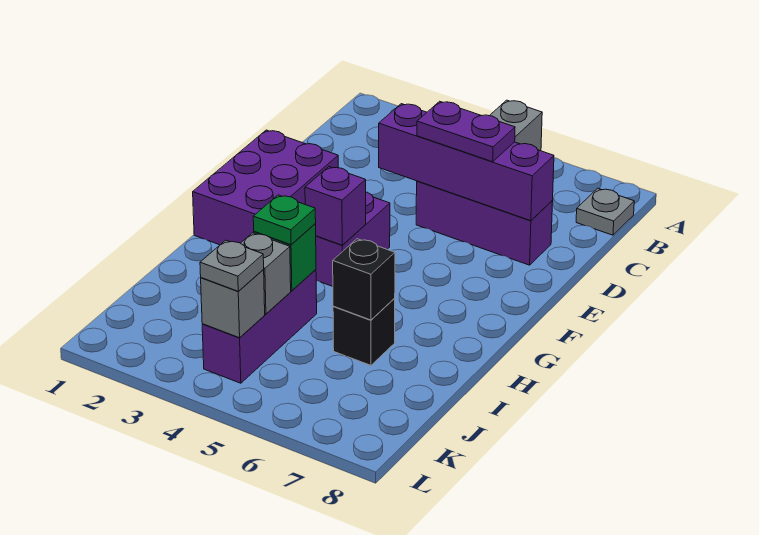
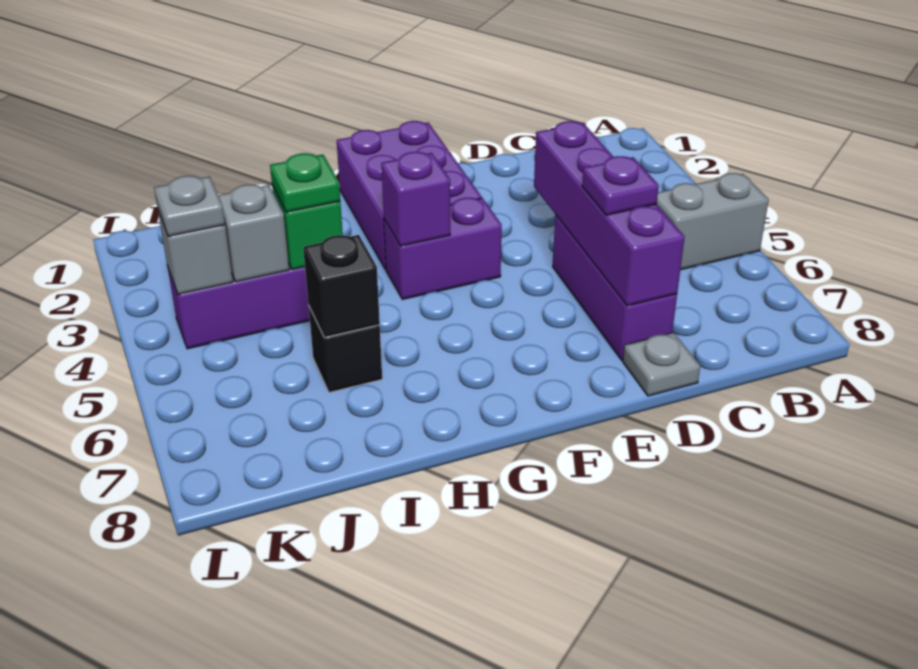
grey 1x1 plate [576,188,634,235] -> grey 1x1 plate moved to [623,333,700,396]
purple 1x2 plate [417,101,515,162] -> purple 1x1 plate [582,156,659,215]
purple 2x3 brick [193,130,338,245] -> purple 2x3 brick turned to [337,121,482,269]

